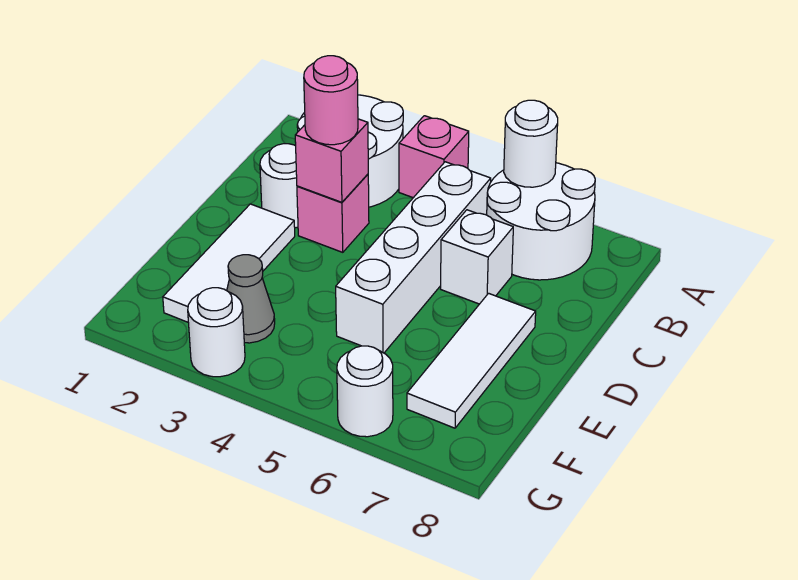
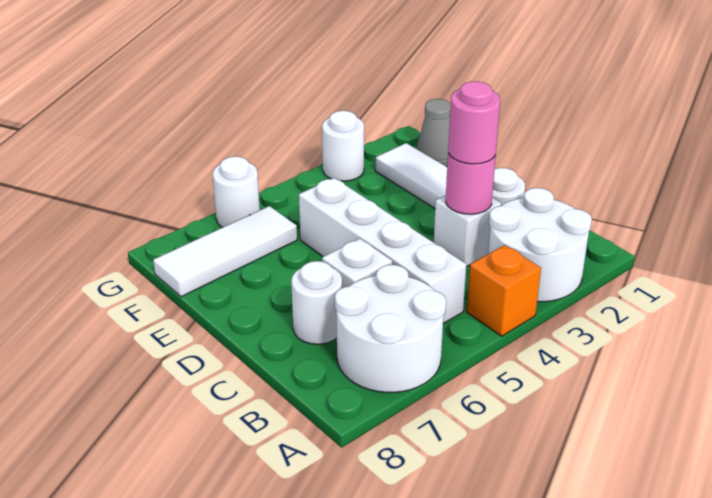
pink 1x1 brick [399,116,469,198] -> orange 1x1 brick [467,245,541,336]
white 1x1 round brick [504,100,558,187] -> white 1x1 round brick moved to [291,261,342,344]
pink 1x1 brick [297,174,369,252] -> white 1x1 brick [434,195,501,267]
pink 1x1 brick [295,119,368,202] -> pink 1x1 round brick [446,153,496,214]
white 1x3 tile [407,293,536,428] -> white 1x3 tile turned to [153,206,297,297]
grey 1x1 cone [227,255,275,343] -> grey 1x1 cone moved to [416,99,451,167]

